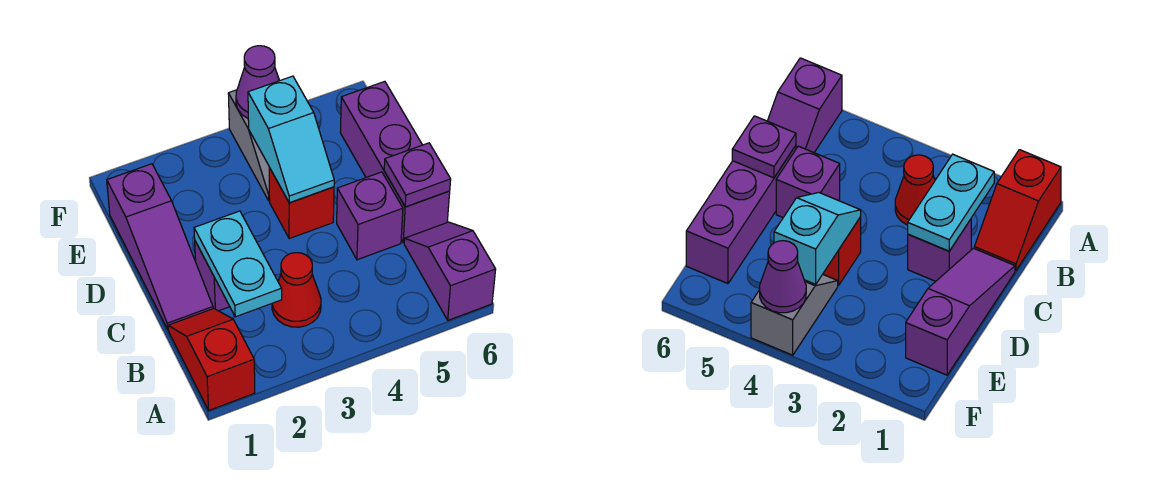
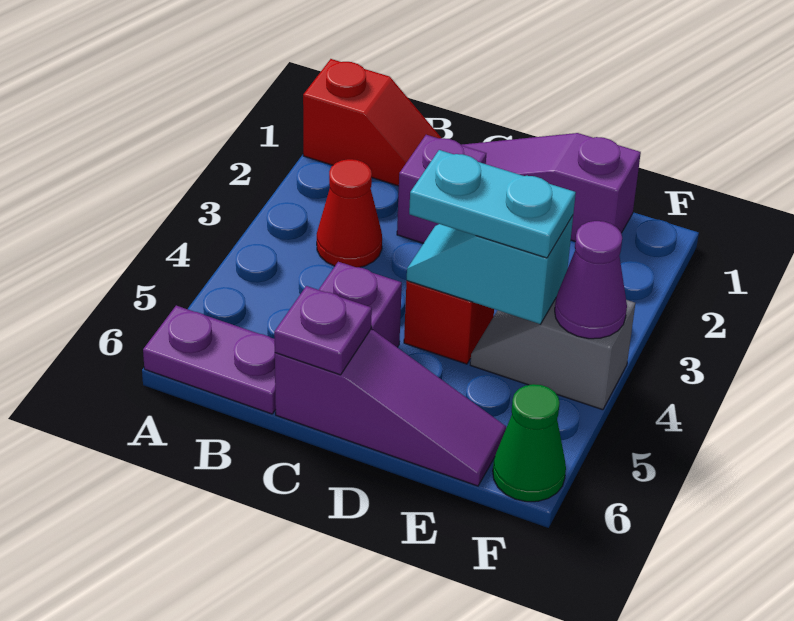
purple 1x2 slope [404,222,496,320] -> purple 1x2 plate [143,306,276,414]
cyan 1x2 plate [194,211,282,317] -> cyan 1x2 plate moved to [409,150,576,258]
purple 1x3 brick [340,81,450,243] -> purple 1x3 slope [275,329,506,486]
none -> green 1x1 cone [493,384,566,502]

